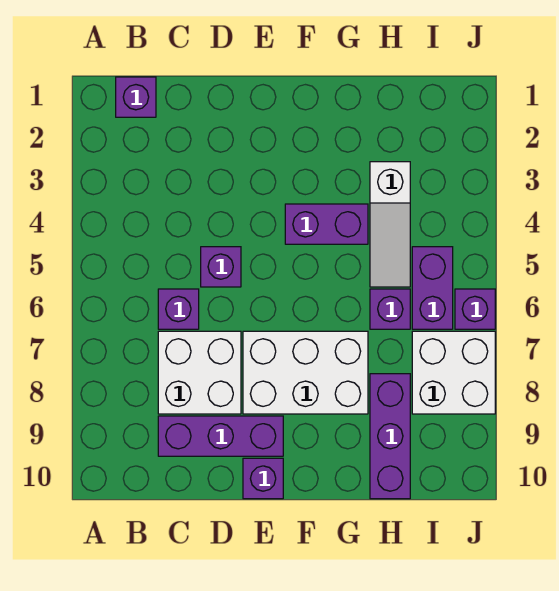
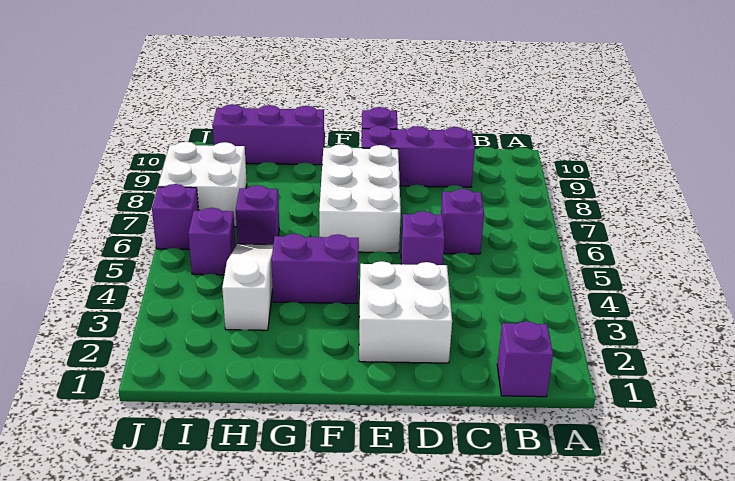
white 2x2 brick [158,331,241,414] -> white 2x2 brick moved to [359,261,452,363]
white 2x3 brick [243,331,368,414] -> white 2x3 brick turned to [319,144,401,253]
purple 1x3 brick [370,374,410,499] -> purple 1x3 brick turned to [213,104,324,165]
purple 1x2 brick [412,247,453,329] -> purple 1x1 brick [188,208,236,275]

